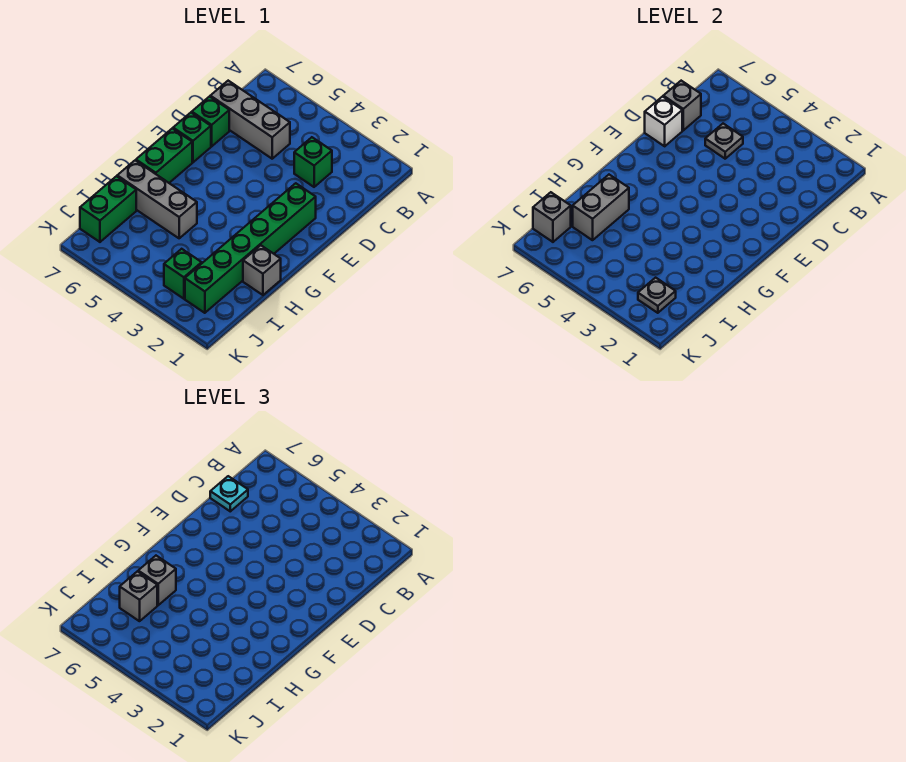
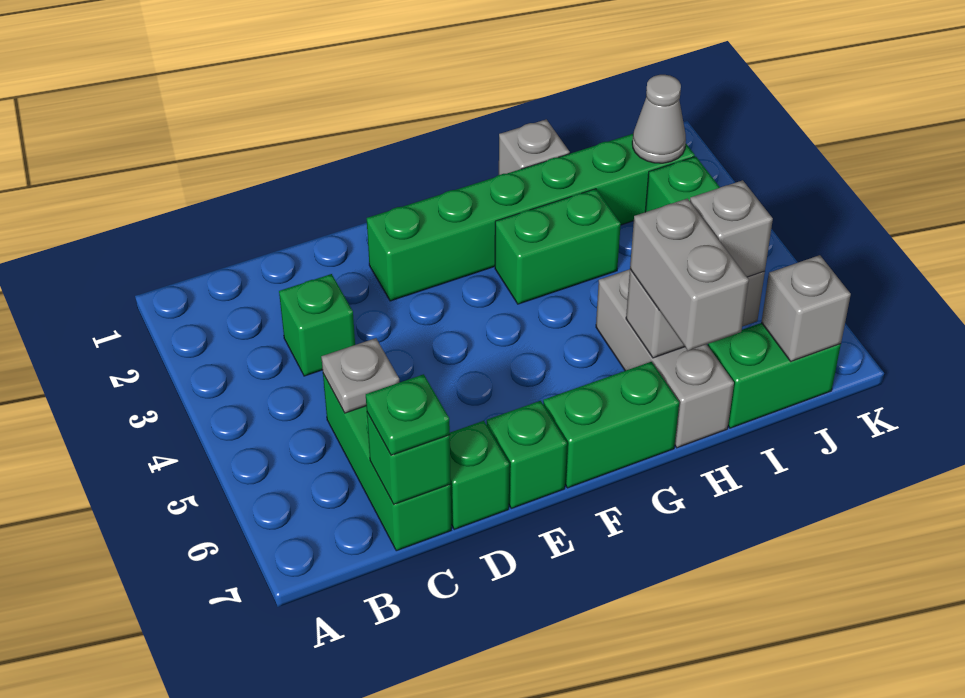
grey 1x3 brick [210,81,290,159] -> green 1x3 brick [323,374,451,551]
grey 1x1 brick [663,81,701,130] -> green 1x1 brick [367,413,451,504]
cyan 1x1 plate [210,476,248,511] -> green 1x1 plate [366,374,450,455]
white 1x1 brick [645,97,682,146] -> none
none -> green 1x2 brick [495,189,621,304]
grey 1x1 brick [138,556,176,605] -> grey 1x2 brick [630,199,749,351]
grey 1x1 plate [638,278,676,313] -> grey 1x1 cone [632,75,686,163]

